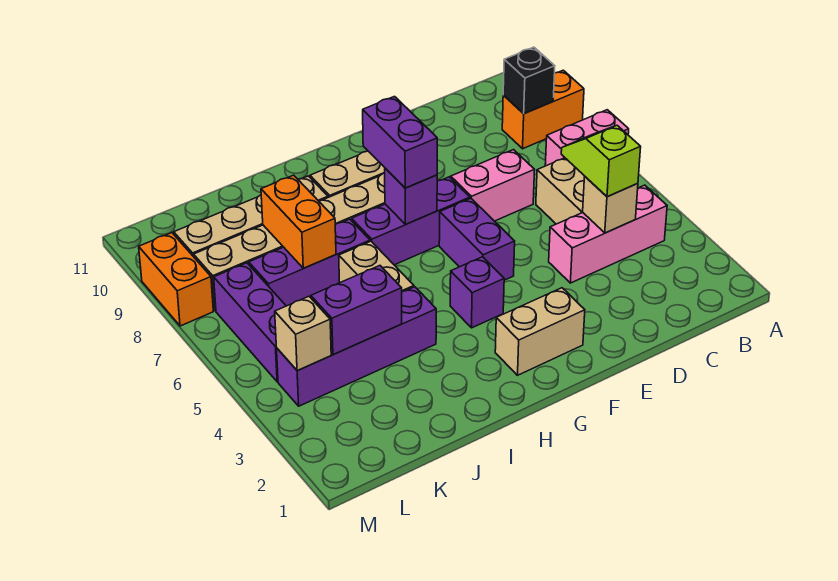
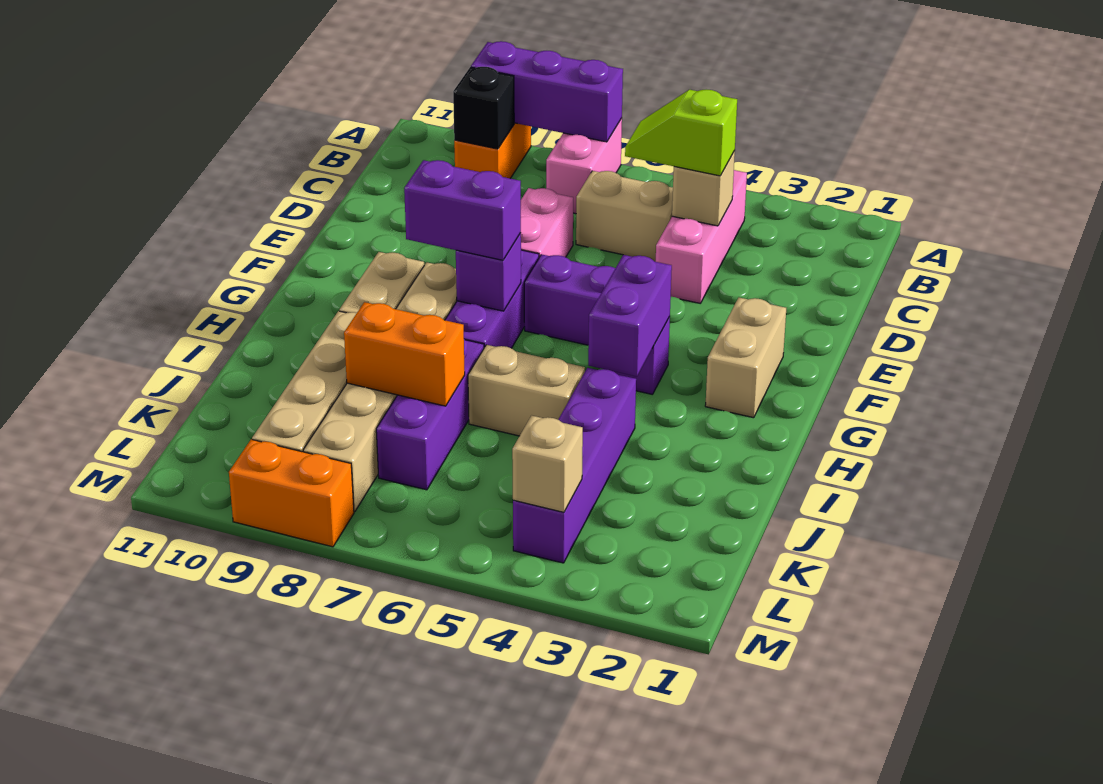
purple 1x2 brick [311,266,402,354] -> purple 1x2 brick moved to [588,255,672,377]
purple 1x3 brick [214,263,286,382] -> purple 1x3 brick moved to [471,41,623,142]

